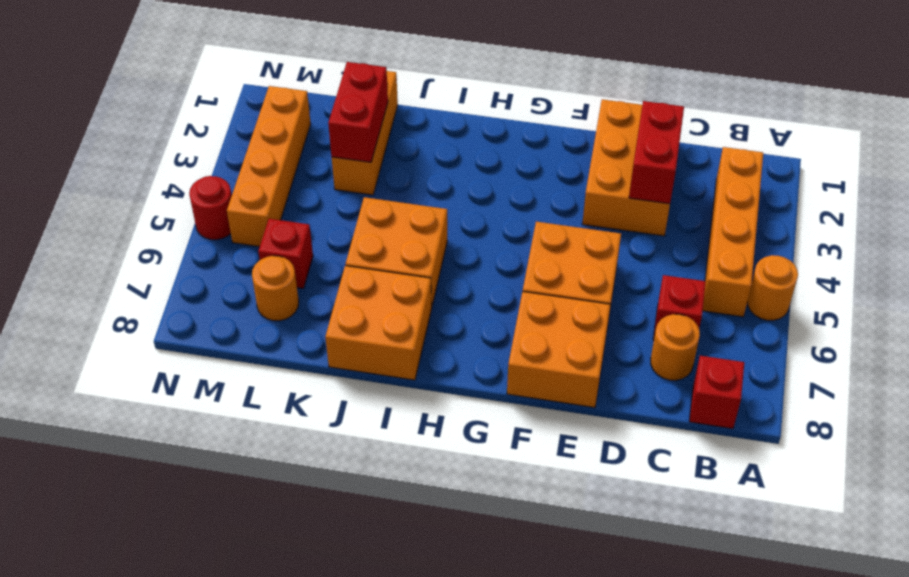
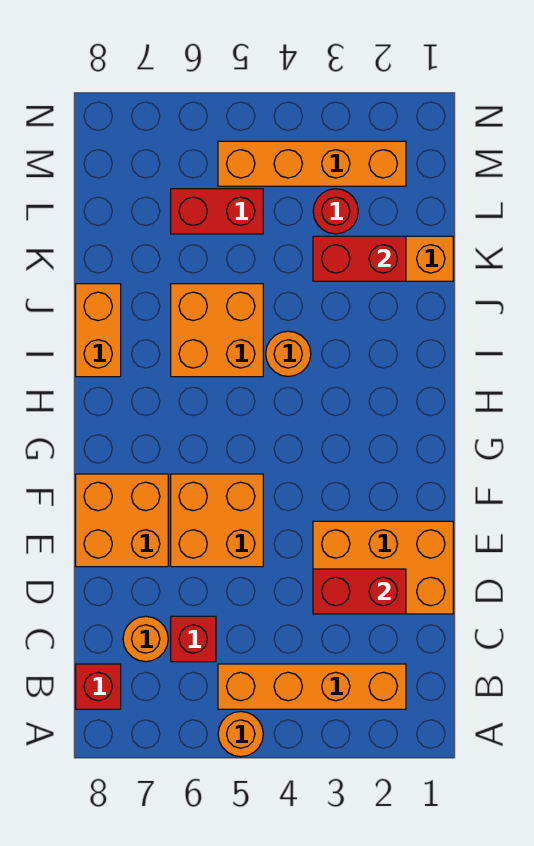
orange 2x2 brick [325,266,432,380] -> orange 1x2 brick [76,284,121,377]
red 1x1 brick [258,219,313,288] -> red 1x2 brick [171,189,263,234]
orange 1x1 round brick [252,256,299,321] -> orange 1x1 round brick moved to [266,331,311,376]
red 1x1 round brick [189,176,232,240] -> red 1x1 round brick moved to [313,189,358,234]

